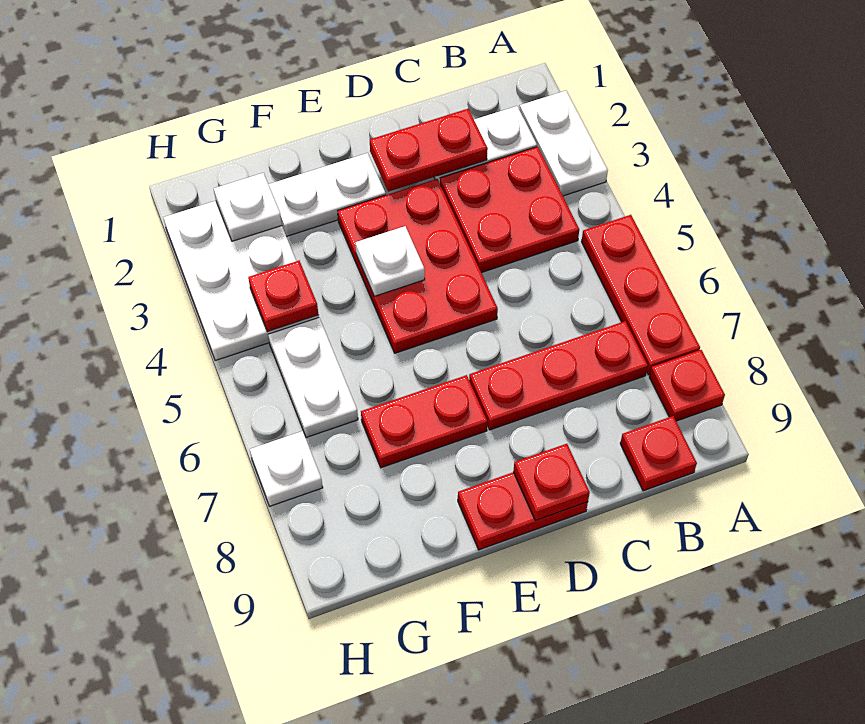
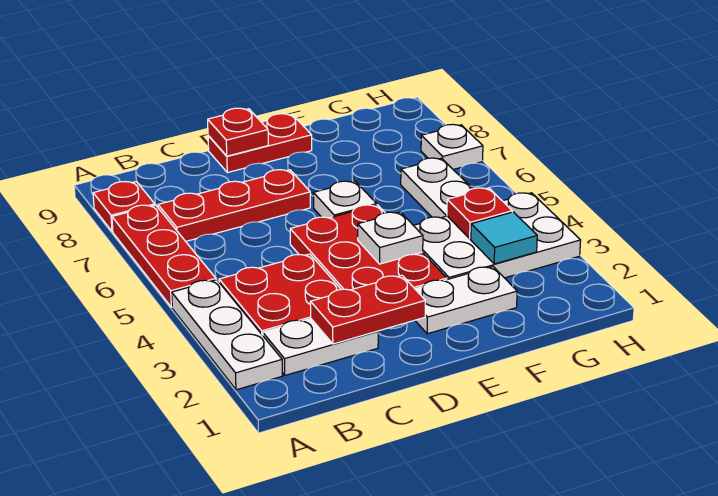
white 1x2 plate [519,91,608,196] -> white 1x3 plate [172,280,282,390]
red 1x1 plate [620,416,697,491] -> none
red 1x2 plate [361,375,487,468] -> none
white 2x3 plate [163,201,319,361] -> white 2x3 plate turned to [413,193,581,280]
white 1x1 plate [214,173,282,241] -> white 1x1 plate moved to [313,181,377,218]
none -> cyan 1x1 tile [471,212,537,264]

